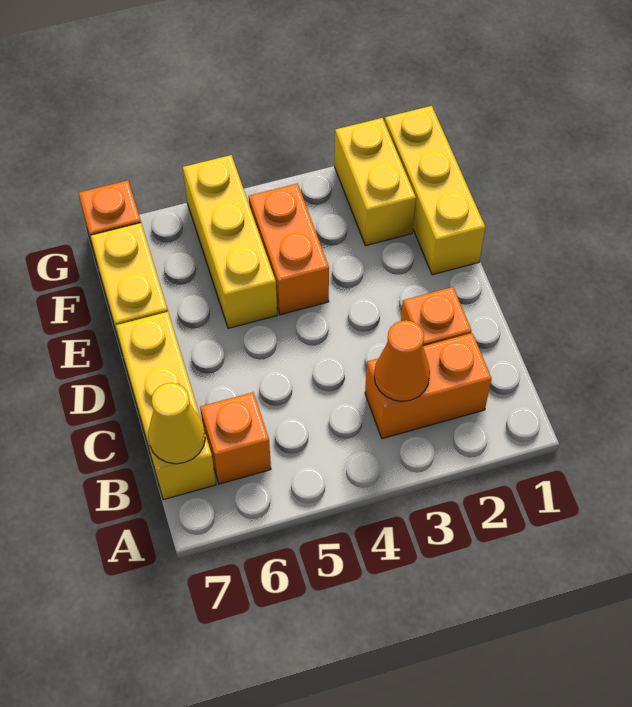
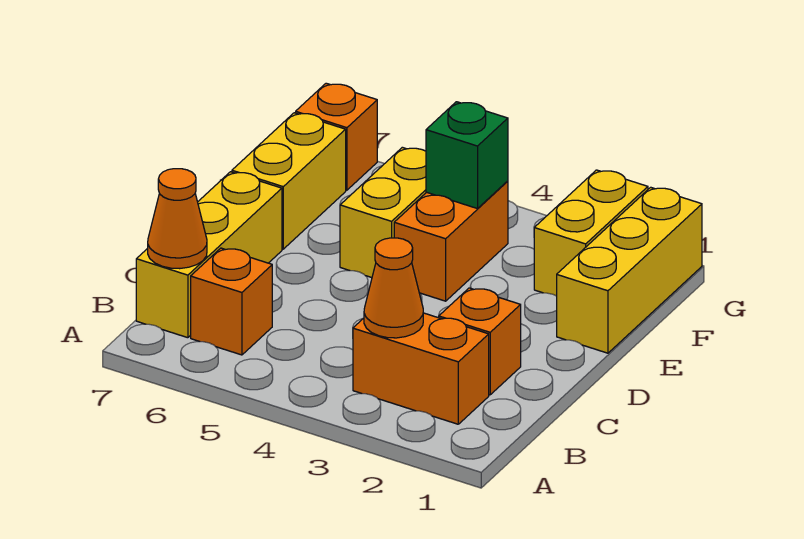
yellow 1x1 cone [148,383,205,464] -> orange 1x1 cone [148,169,207,269]
yellow 1x3 brick [183,155,277,328] -> yellow 1x2 brick [340,147,426,278]
none -> green 1x1 brick [426,102,508,209]

